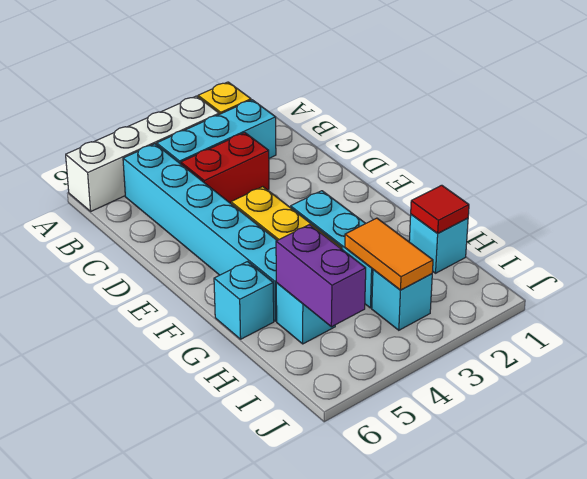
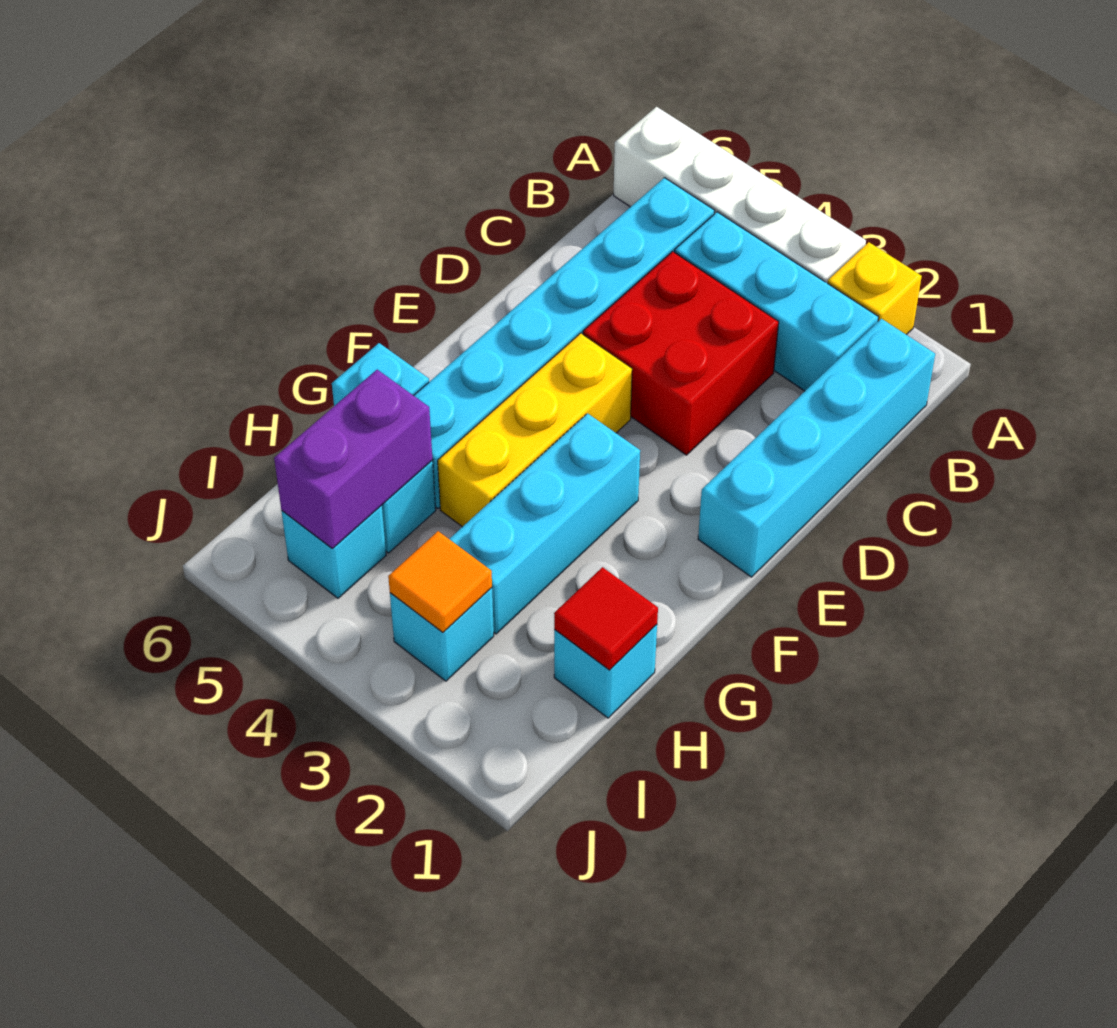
none -> cyan 1x4 brick [698,319,935,577]
red 1x2 brick [181,133,269,203] -> red 2x2 brick [583,251,779,455]
orange 1x2 tile [345,218,433,290] -> orange 1x1 tile [388,531,492,632]
none -> cyan 1x1 brick [282,506,386,598]

